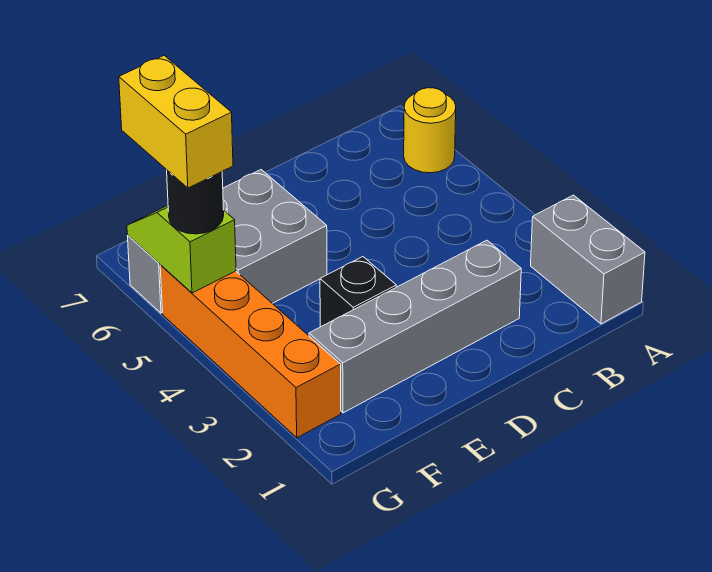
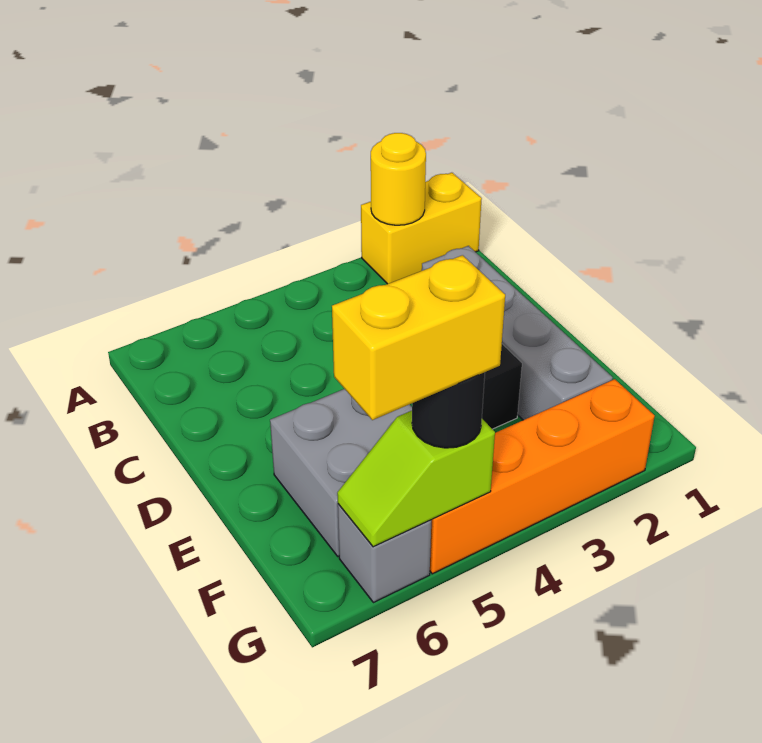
grey 1x2 brick [531,195,645,324] -> yellow 1x2 brick [361,173,482,284]
yellow 1x1 round brick [404,88,456,173] -> yellow 1x1 round brick moved to [371,133,426,225]

